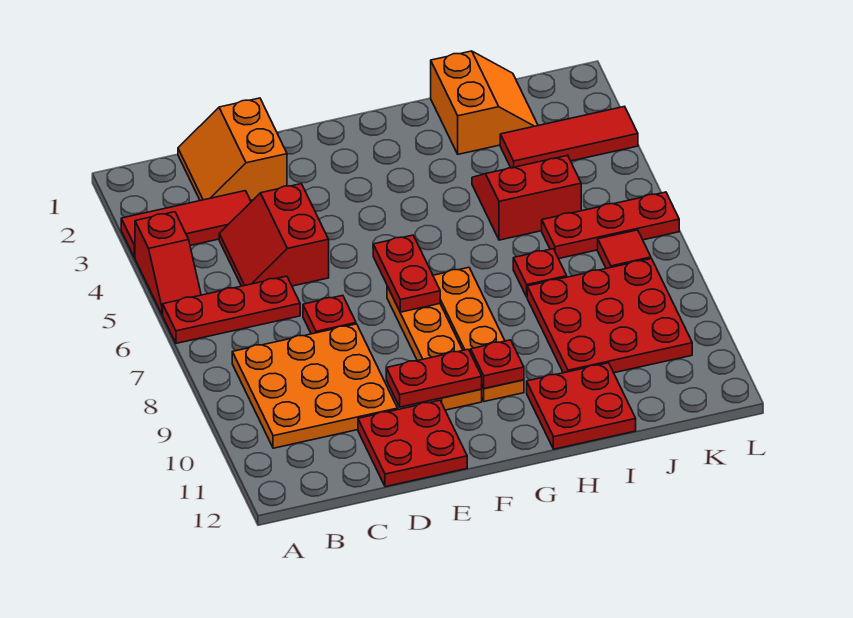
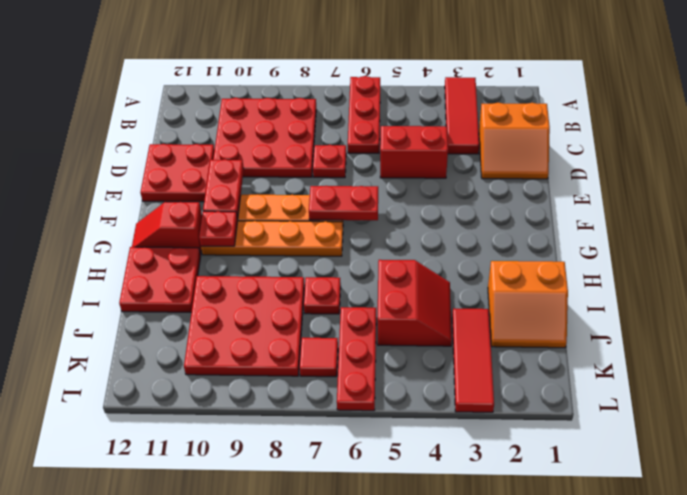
red 1x2 slope [135,212,201,315] -> red 1x2 slope moved to [132,202,202,255]
orange 3x3 plate [232,324,398,448] -> red 3x3 plate [213,98,316,177]
orange 2x2 slope [178,98,287,201] -> orange 2x2 slope turned to [479,103,550,179]

